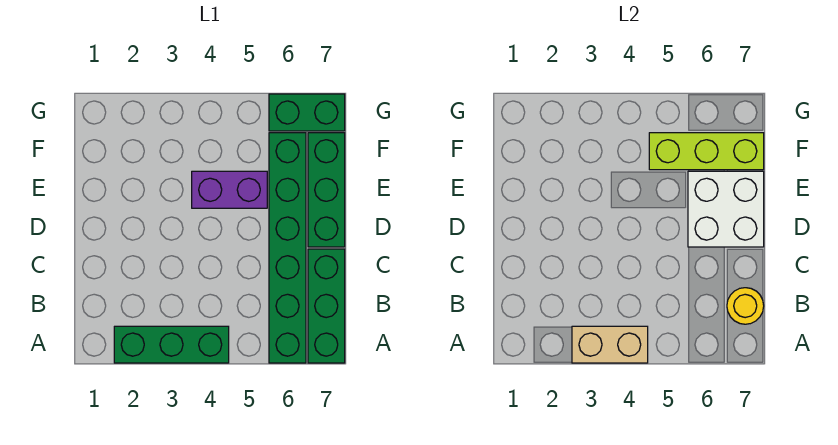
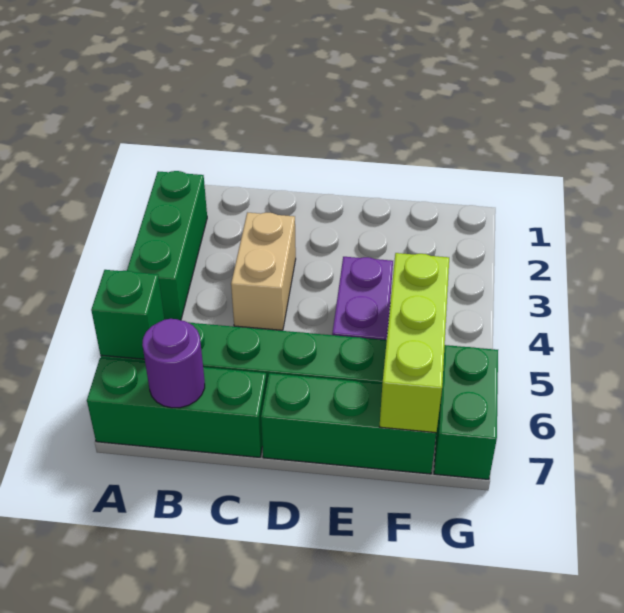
tan 1x2 brick [572,326,648,363] -> tan 1x2 brick moved to [231,212,296,330]
none -> green 1x1 brick [91,270,164,359]
yellow 1x1 round brick [727,288,764,324] -> purple 1x1 round brick [142,319,205,408]
white 2x2 brick [688,171,764,247] -> none

